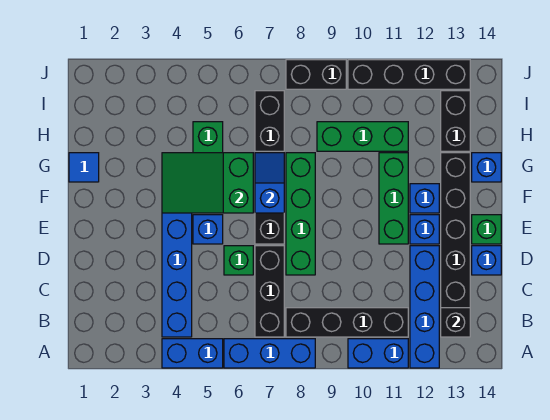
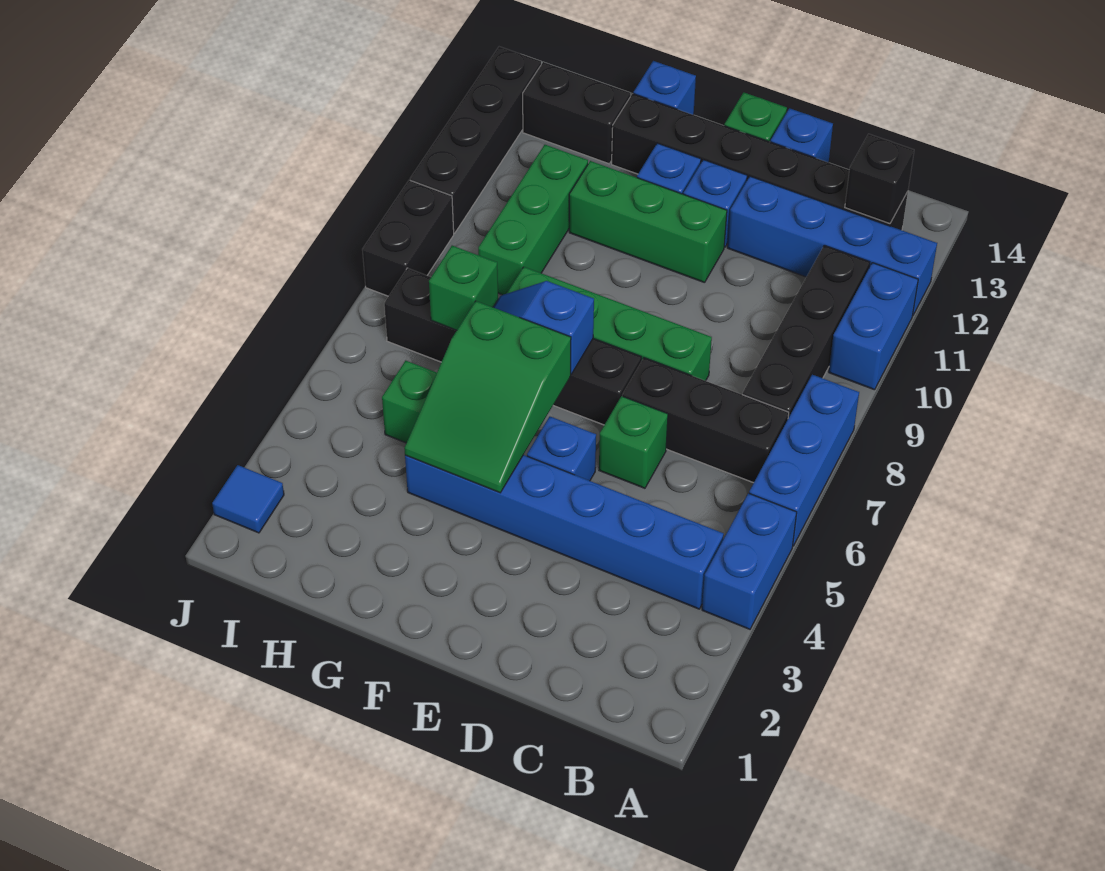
blue 1x1 tile [69,153,99,182] -> blue 1x1 tile moved to [212,465,284,533]
none -> green 1x1 brick [429,246,498,330]

